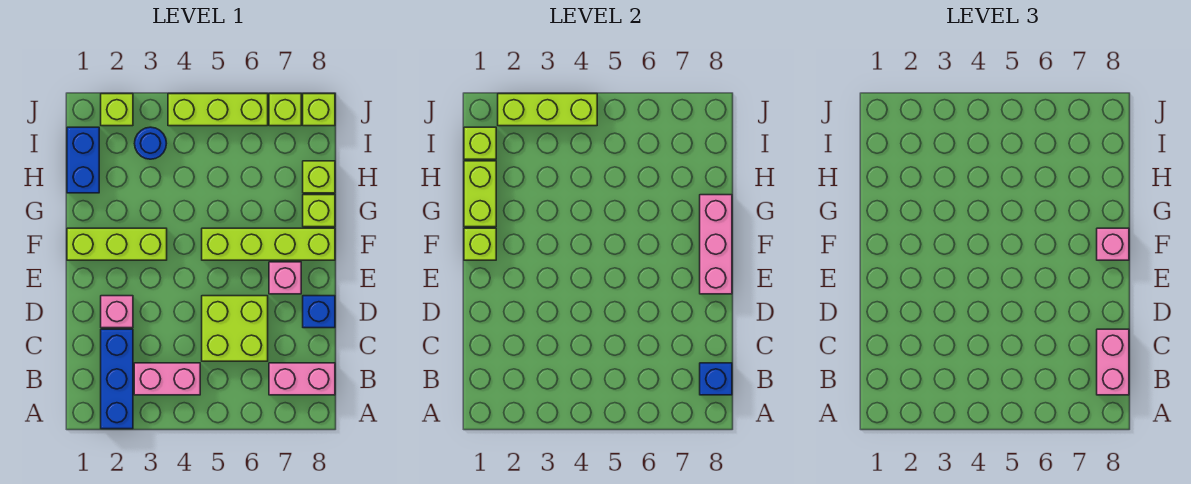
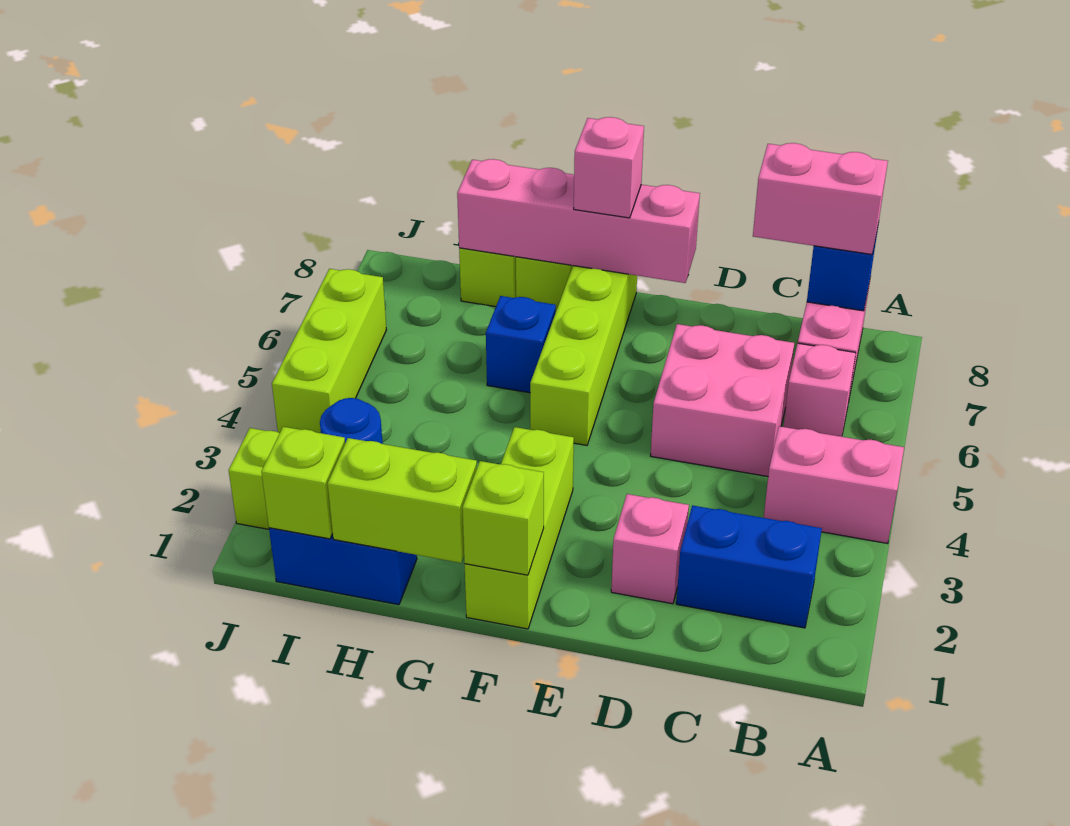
blue 1x3 brick [101,329,133,429] -> blue 1x2 brick [676,505,822,628]
pink 1x2 brick [134,363,200,395] -> pink 1x2 brick turned to [764,426,904,544]
lime 2x2 brick [202,296,268,361] -> pink 2x2 brick [651,324,794,476]
blue 1x1 brick [303,296,335,328] -> blue 1x1 brick moved to [486,296,556,393]
pink 1x1 brick [269,262,301,294] -> pink 1x1 brick moved to [783,343,856,437]
pink 1x3 brick [700,195,732,294] -> pink 1x4 brick [457,159,700,283]
lime 1x3 brick [498,94,597,126] -> none
lime 1x1 brick [269,94,301,126] -> none
lime 1x1 brick [303,94,335,126] -> none

